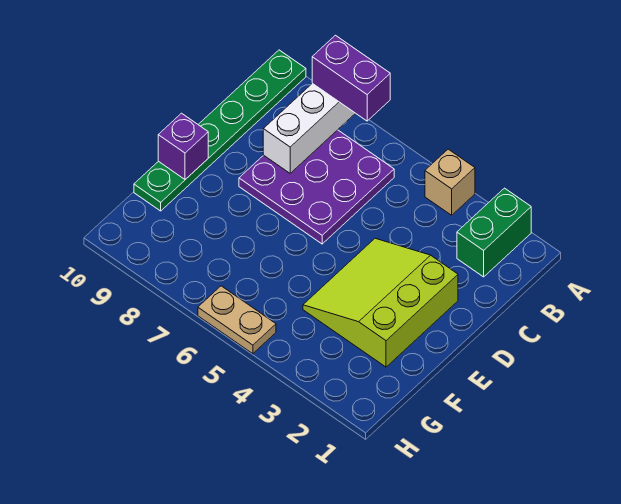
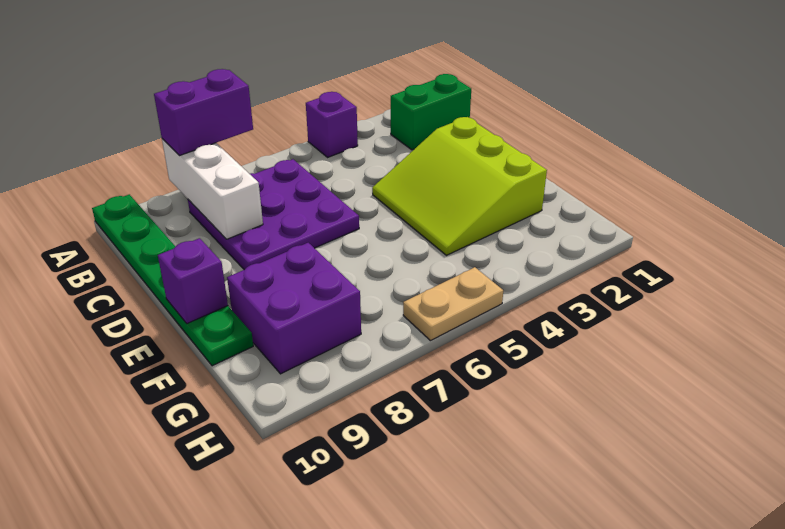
green 1x2 brick [457,188,531,277] -> green 1x2 brick turned to [391,74,471,150]
tan 1x1 brick [425,149,475,215] -> purple 1x1 brick [306,92,358,157]
none -> purple 2x2 brick [227,243,361,374]

